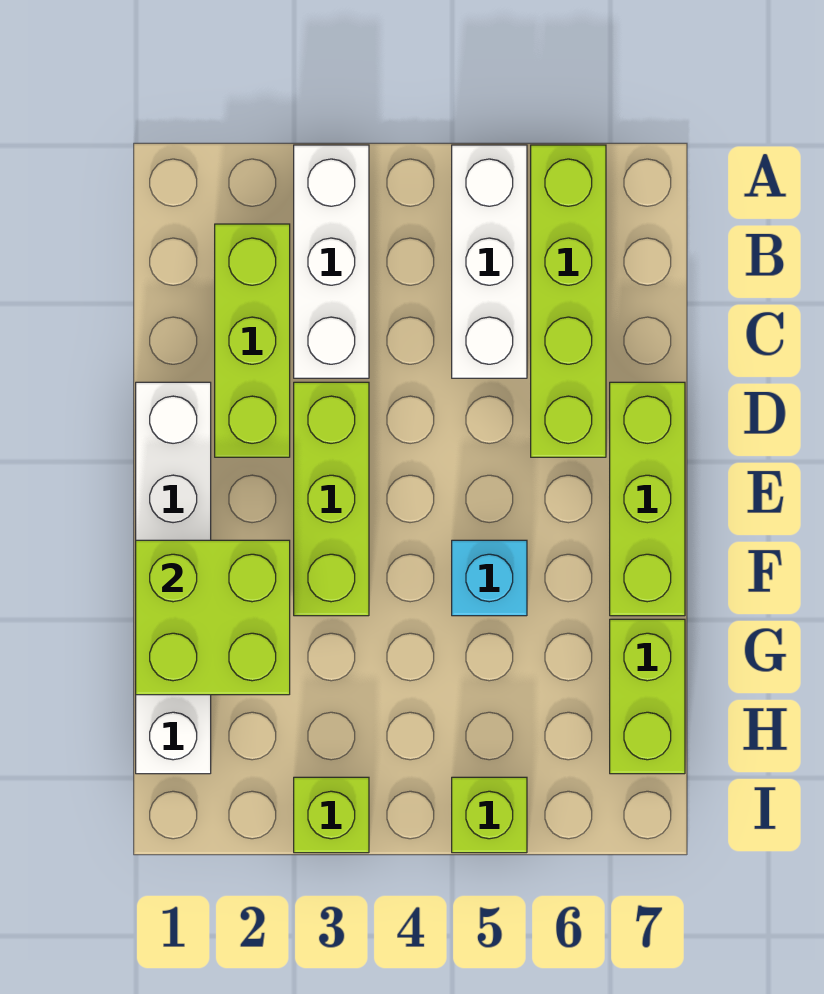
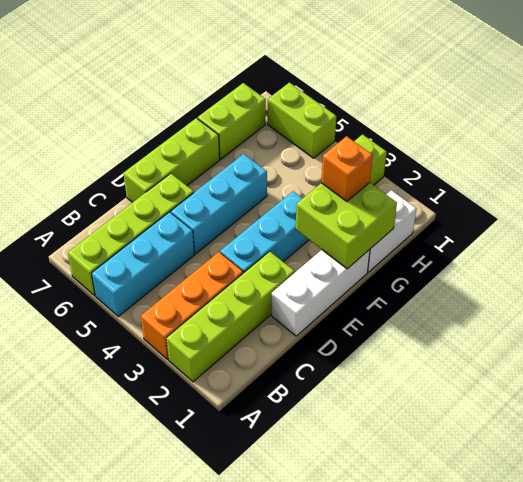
white 1x3 brick [294,145,369,378] -> orange 1x3 brick [141,252,243,359]
white 1x3 brick [452,145,527,378] -> cyan 1x3 brick [91,212,194,316]
lime 1x3 brick [215,224,290,457] -> lime 1x4 brick [166,251,295,382]
lime 1x3 brick [294,382,369,616] -> cyan 1x3 brick [220,191,309,273]
cyan 1x1 brick [452,540,527,616] -> cyan 1x3 brick [171,154,267,254]
none -> orange 1x1 brick [321,136,373,202]
lime 1x1 brick [452,777,527,853] -> lime 1x2 brick [268,83,336,158]

